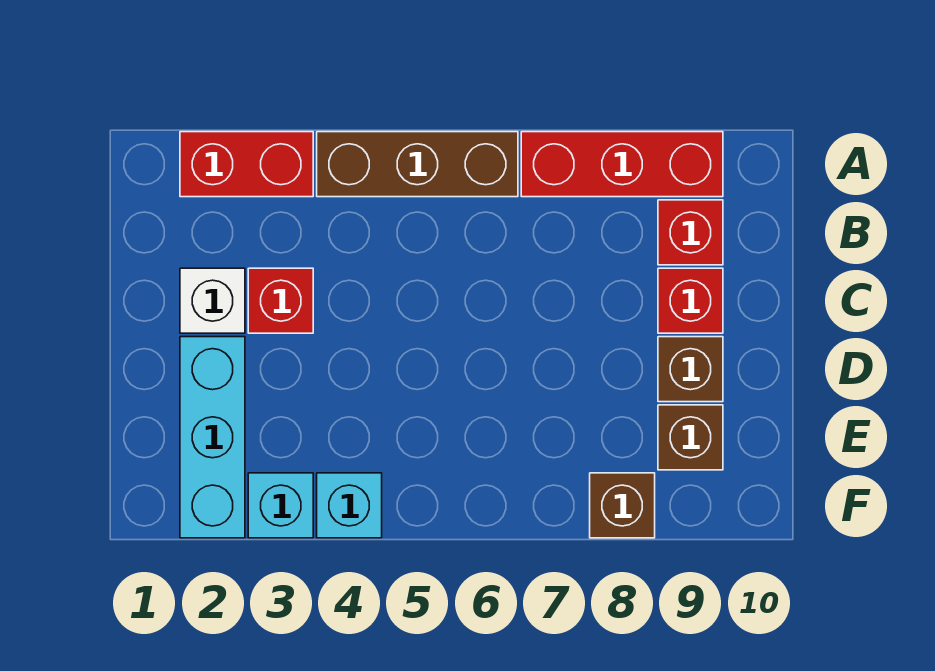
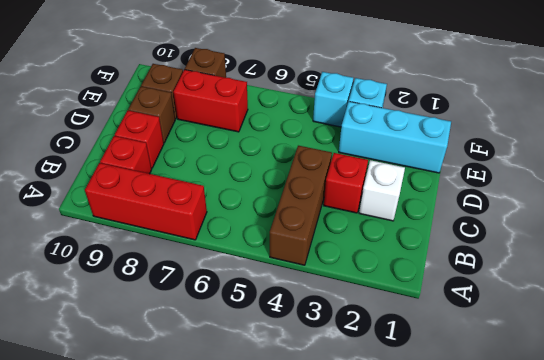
red 1x2 brick [180,132,313,197] -> red 1x2 brick moved to [173,70,248,132]
brown 1x3 brick [317,132,518,197] -> brown 1x3 brick turned to [270,146,332,265]
cyan 1x3 brick [180,337,245,538] -> cyan 1x3 brick turned to [339,102,451,173]

